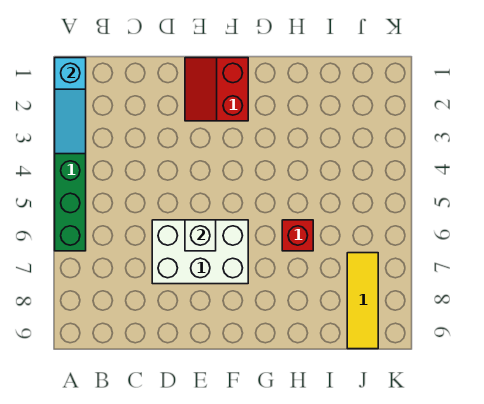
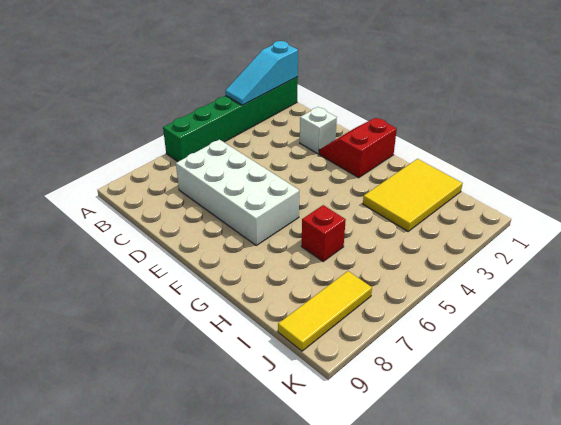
white 2x3 brick [152,220,248,284] -> white 2x4 brick [176,140,299,245]
white 1x1 brick [185,220,216,251] -> white 1x1 brick moved to [300,107,337,154]
none -> yellow 2x3 tile [363,159,463,231]

